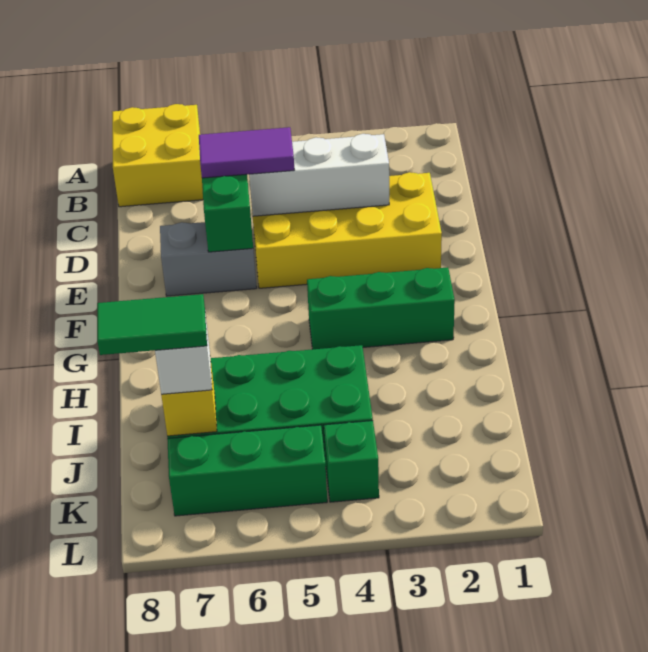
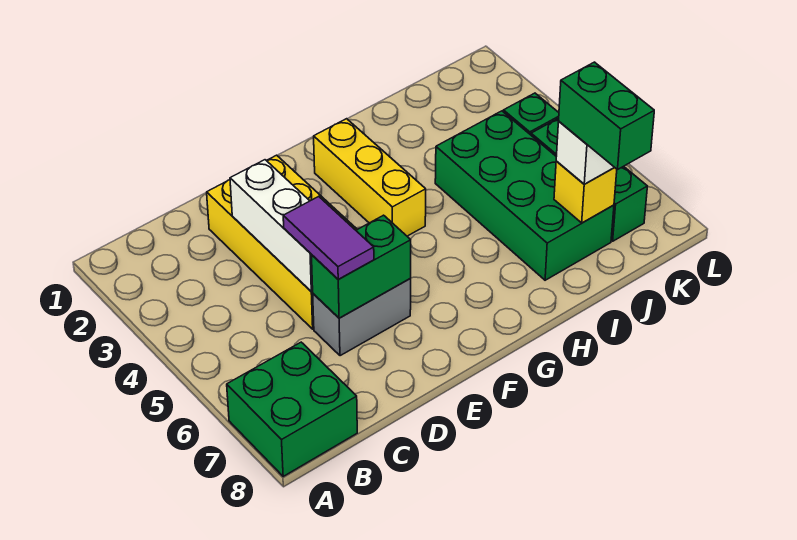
yellow 2x2 brick [112,104,203,207] -> green 2x2 brick [227,342,357,476]
grey 1x2 brick [160,222,257,296] -> grey 1x2 brick turned to [313,279,411,356]
green 1x3 brick [307,267,455,349] -> yellow 1x3 brick [314,119,426,236]
green 1x2 tile [97,294,207,355] -> green 1x2 brick [559,62,654,169]

